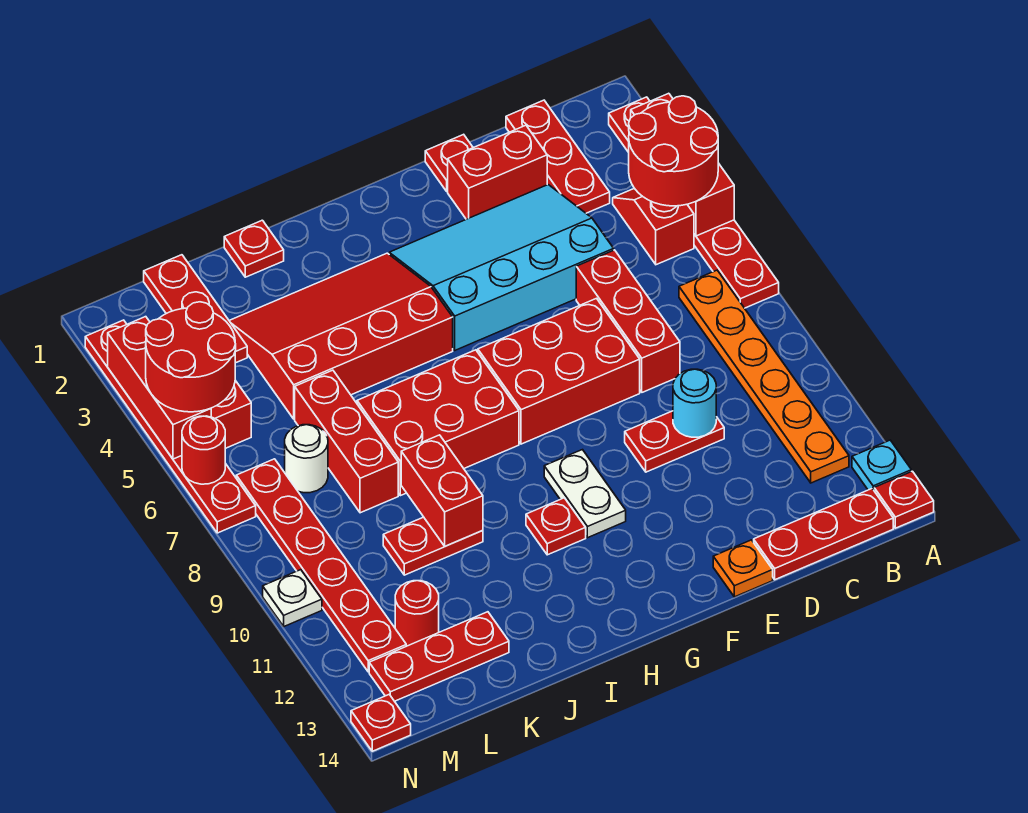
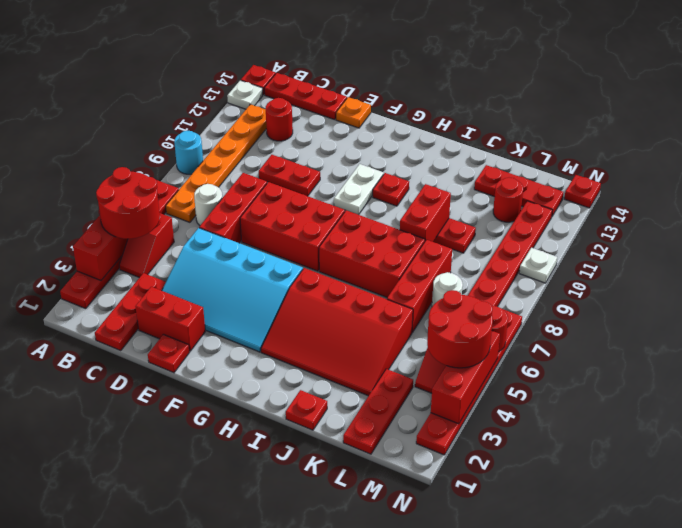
cyan 1x1 plate [852,440,911,490] -> white 1x1 plate [227,80,263,109]
none -> white 1x1 round brick [194,184,222,225]
none -> red 1x1 round brick [266,98,293,141]
cyan 1x1 round brick [673,369,716,437] -> cyan 1x1 round brick moved to [174,131,203,174]

